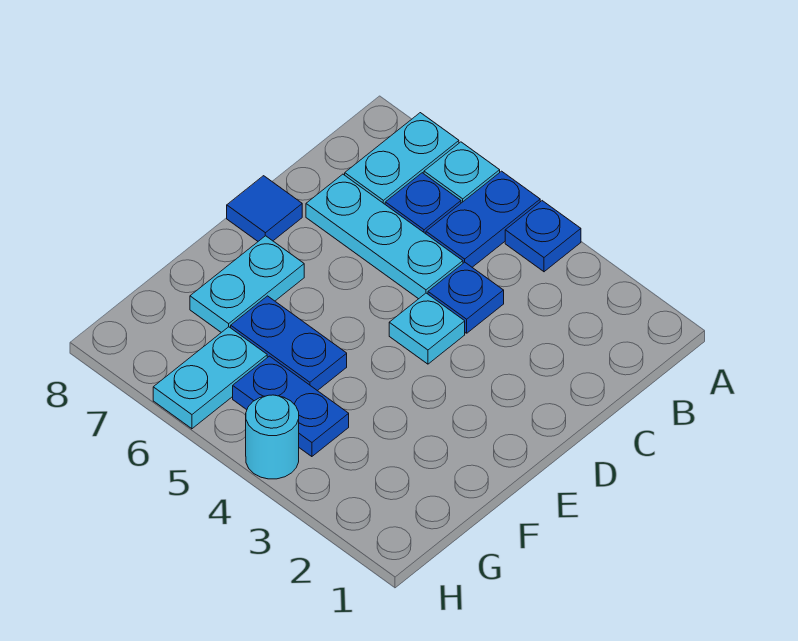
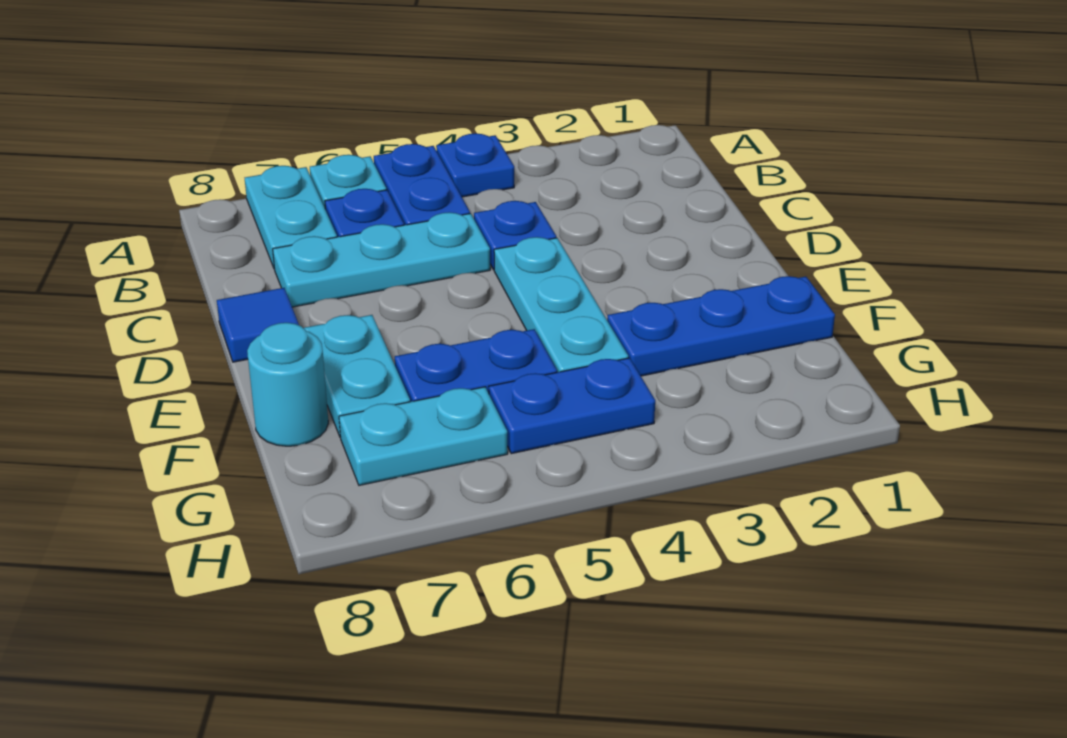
cyan 1x1 plate [389,293,465,364] -> cyan 1x3 plate [494,237,628,372]
none -> blue 1x3 plate [607,276,835,376]
cyan 1x2 plate [153,327,267,429] -> cyan 1x2 plate turned to [339,387,508,485]
cyan 1x1 round brick [246,395,299,479] -> cyan 1x1 round brick moved to [247,323,328,446]

